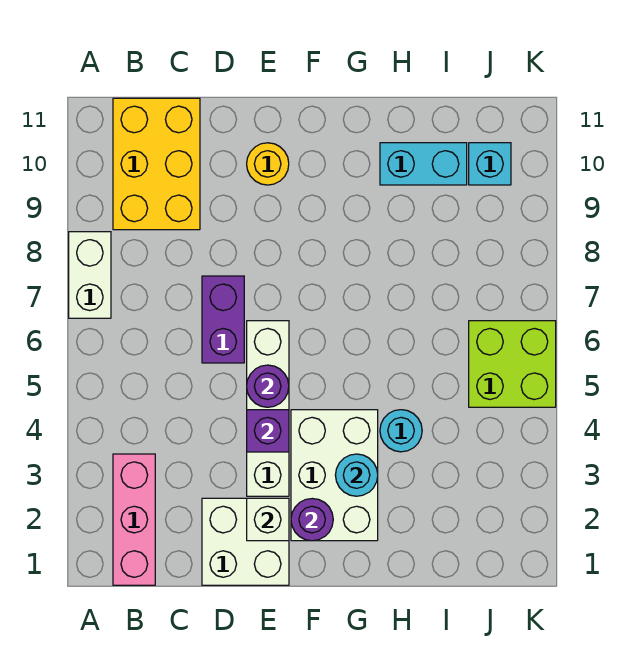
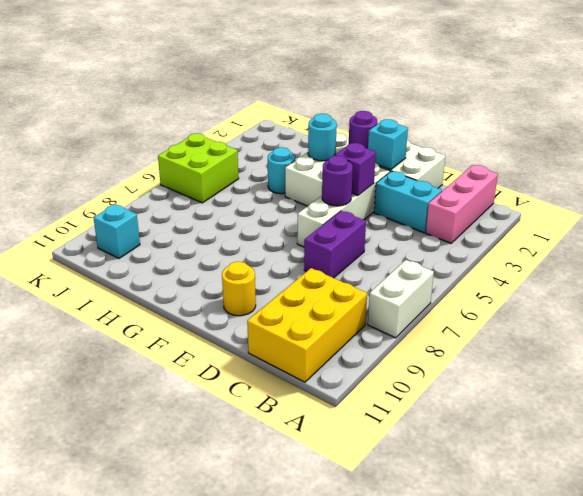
white 1x1 brick [247,498,289,541] -> cyan 1x1 brick [368,119,408,170]
cyan 1x2 brick [380,143,467,185] -> cyan 1x2 brick moved to [374,171,442,233]

